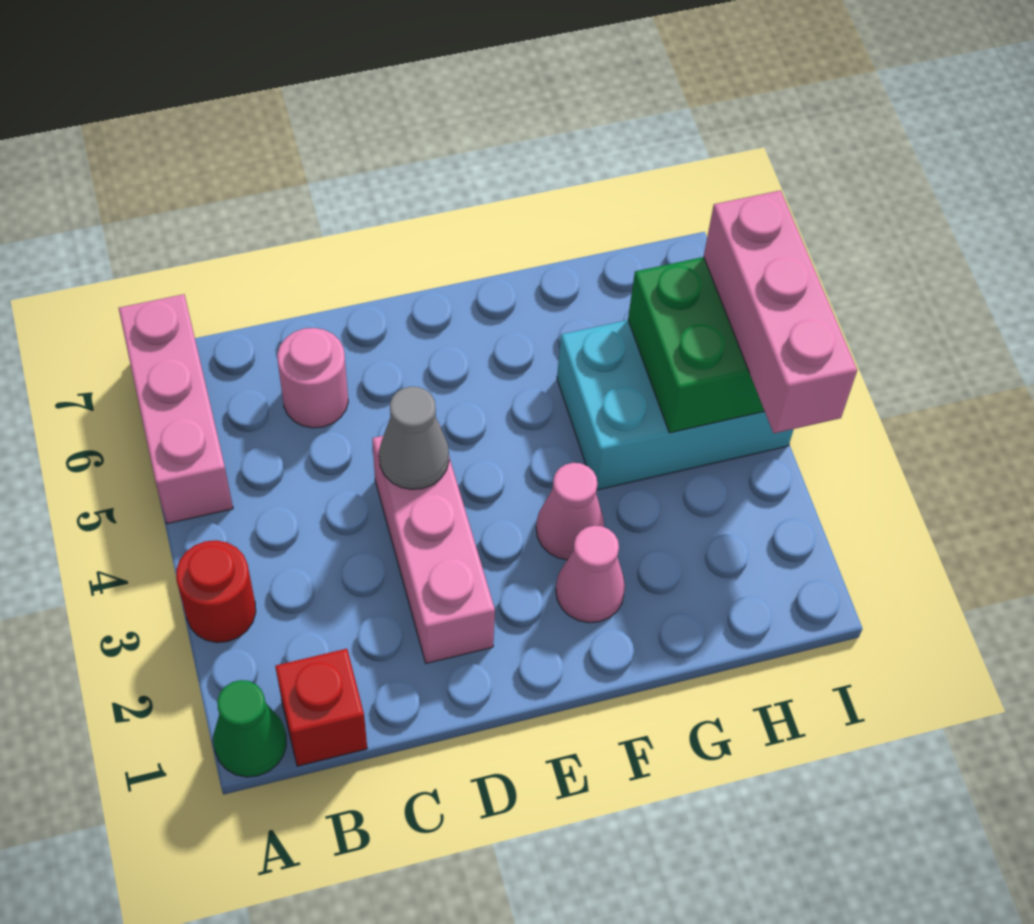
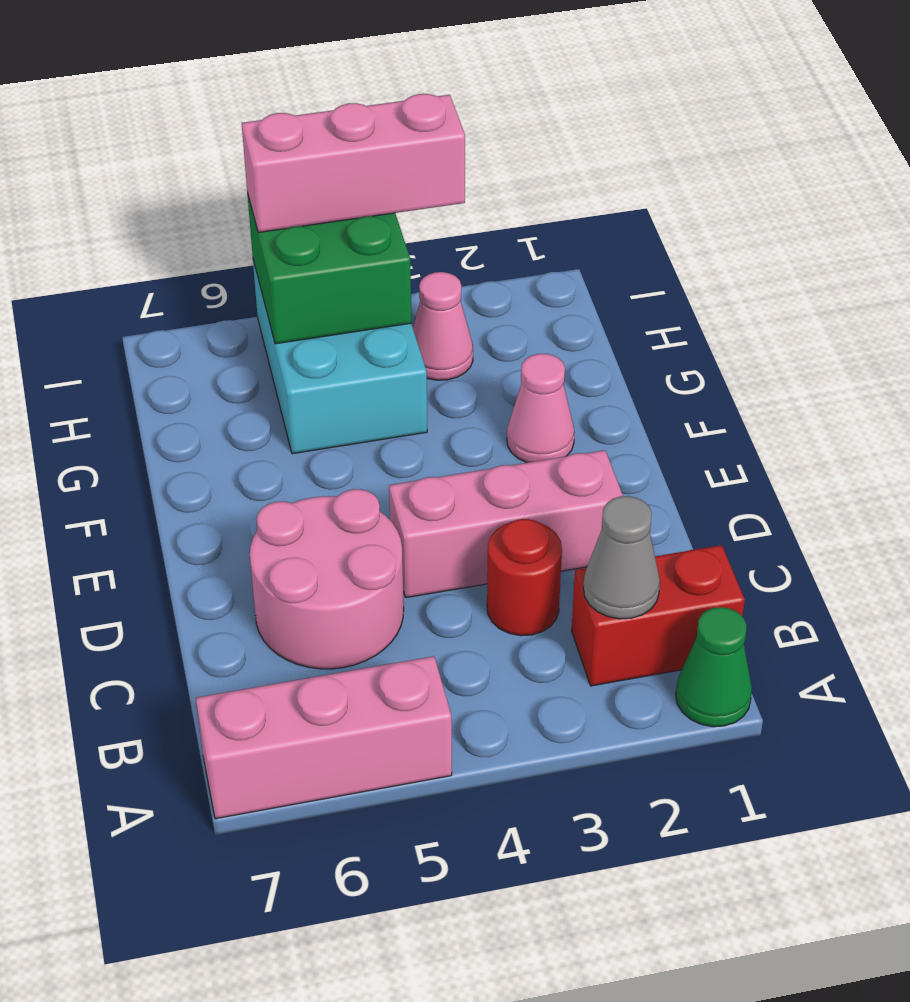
red 1x1 round brick [176,540,256,642] -> red 1x1 round brick moved to [487,519,562,636]
red 1x1 brick [275,649,367,766] -> red 1x2 brick [572,545,745,686]
pink 1x1 round brick [277,328,348,428] -> pink 2x2 round brick [250,489,404,669]
grey 1x1 cone [379,387,449,489] -> grey 1x1 cone moved to [583,496,660,619]
pink 1x1 cone [536,463,604,560] -> pink 1x1 cone moved to [413,272,473,380]

